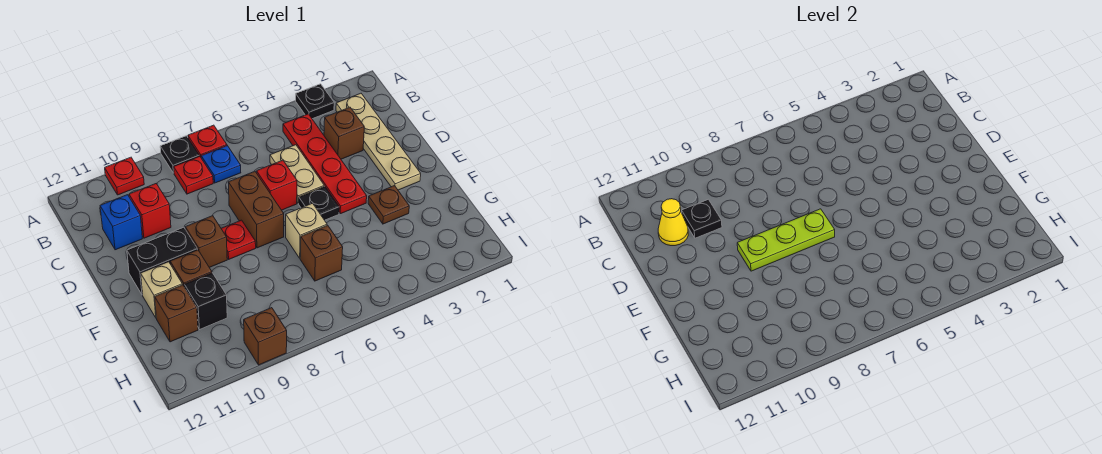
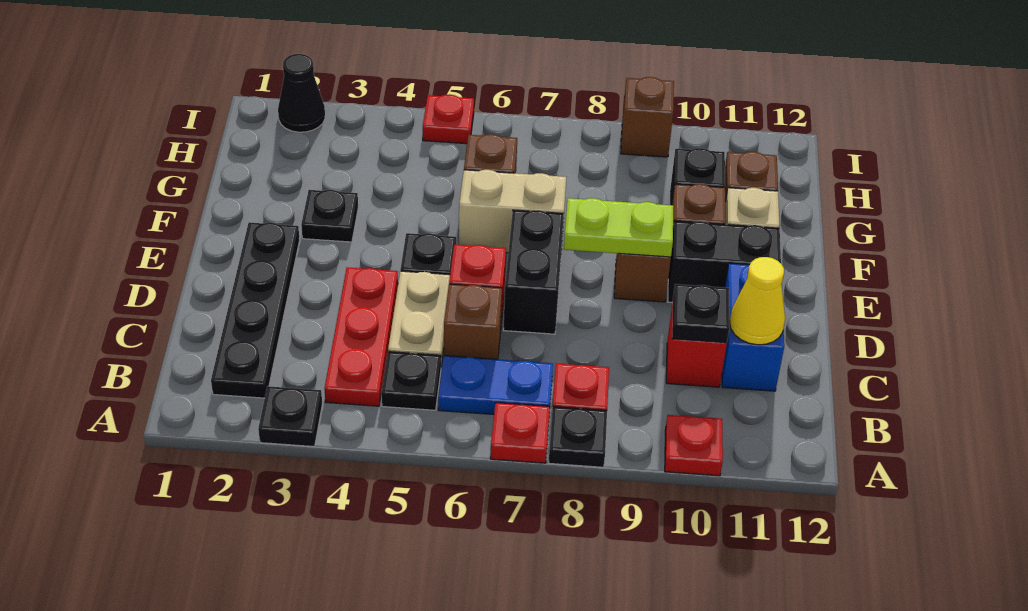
tan 1x4 plate [336,93,421,190] -> black 1x4 plate [211,222,300,398]
red 1x4 plate [283,114,367,214] -> red 1x3 plate [324,267,398,406]
none -> black 1x1 plate [381,352,441,410]
blue 1x1 plate [201,146,241,183] -> blue 1x2 plate [438,356,553,414]
brown 1x1 brick [324,107,364,159] -> brown 1x1 brick moved to [444,284,502,359]
blue 1x1 brick [100,195,142,250] -> blue 1x2 brick [722,263,784,391]
brown 1x2 brick [228,171,284,248] -> black 1x2 brick [503,210,564,334]
lime 1x3 plate [737,209,835,271] -> lime 1x2 plate [564,198,673,257]
red 1x1 plate [221,220,256,259] -> red 1x1 plate moved to [423,94,474,144]
brown 1x1 plate [368,186,409,224] -> black 1x1 plate [301,190,358,242]
tan 1x1 brick [286,203,327,258] -> tan 1x2 brick [459,170,566,253]
none -> black 1x1 cone [278,54,325,132]

